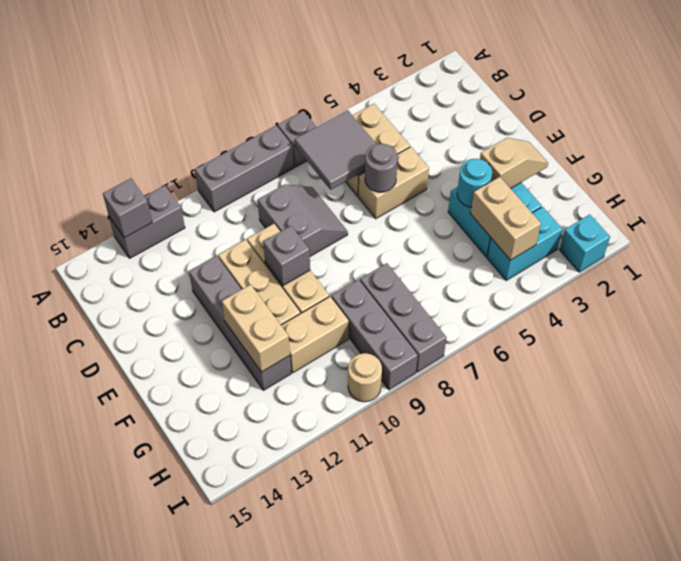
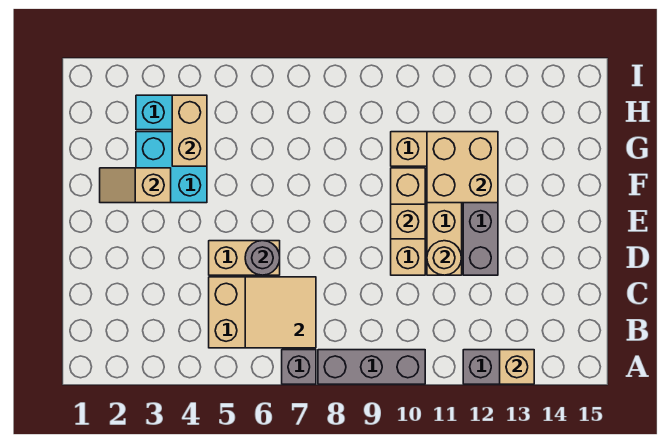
grey 1x1 brick [103,178,152,238] -> tan 1x1 brick [500,350,534,384]
grey 2x2 tile [295,110,376,190] -> tan 2x2 tile [245,277,316,348]
grey 2x2 slope [258,184,348,256] -> none
grey 1x1 brick [263,226,310,286] -> tan 1x1 brick [391,204,425,239]
cyan 1x1 round brick [457,159,492,207] -> none
tan 1x2 brick [222,285,290,372] -> tan 2x2 brick [427,132,498,203]
grey 1x3 brick [360,263,446,372] -> none
grey 1x3 brick [332,280,418,390] -> none
cyan 1x1 brick [560,214,610,272] -> none
tan 1x1 round brick [348,353,382,402] -> tan 1x1 round brick moved to [427,241,462,275]

